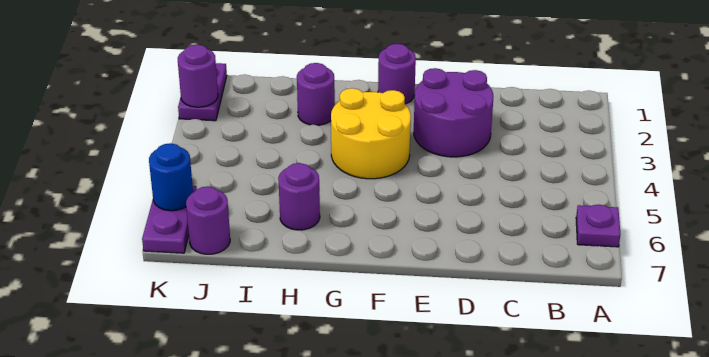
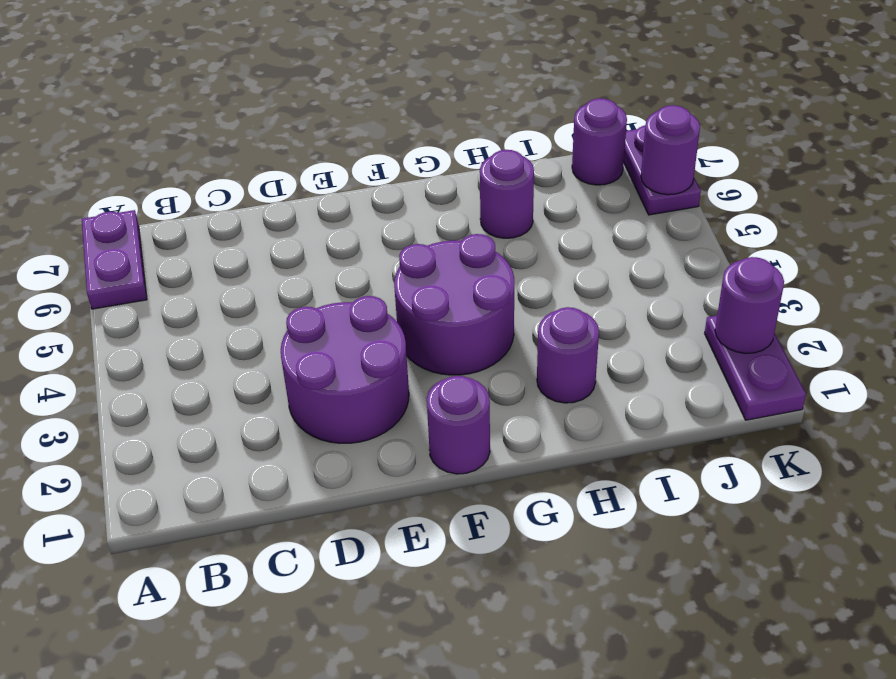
purple 1x1 plate [576,205,621,247] -> purple 1x2 plate [82,210,147,309]
yellow 2x2 round brick [331,88,411,179] -> purple 2x2 round brick [394,234,514,375]
blue 1x1 round brick [149,143,193,211] -> purple 1x1 round brick [641,105,700,195]

